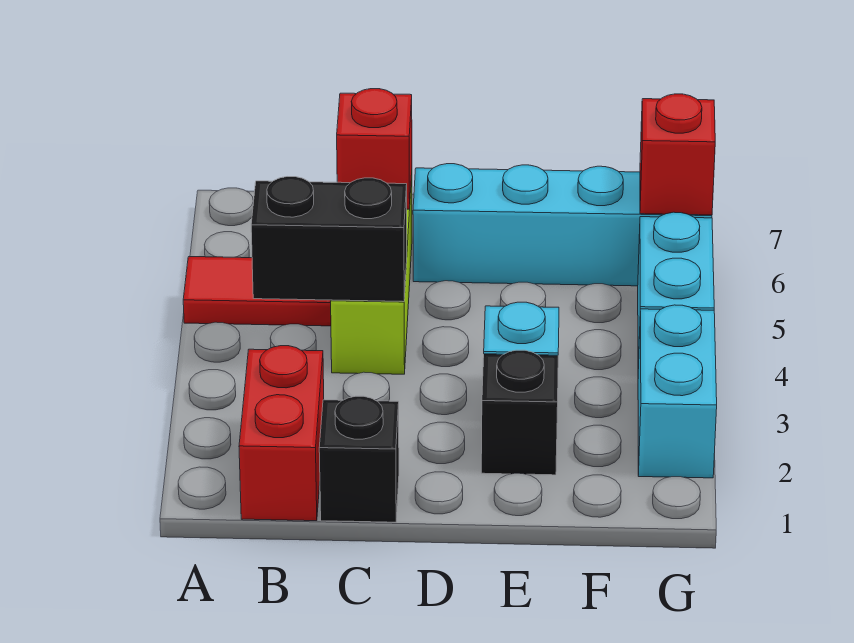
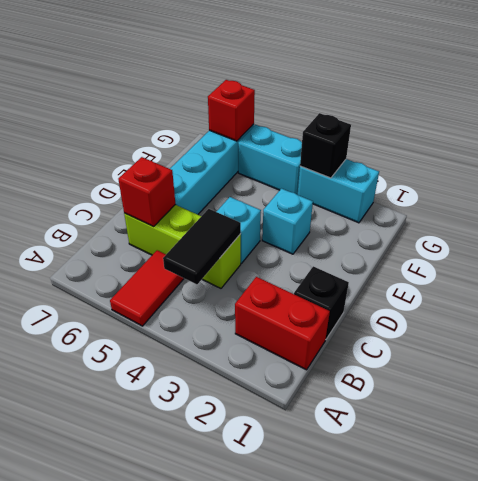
black 1x2 brick [251,177,407,302] -> black 1x2 tile [163,209,241,284]
none -> cyan 1x1 brick [216,197,261,263]
black 1x1 brick [481,350,558,475] -> black 1x1 brick moved to [300,113,351,178]

